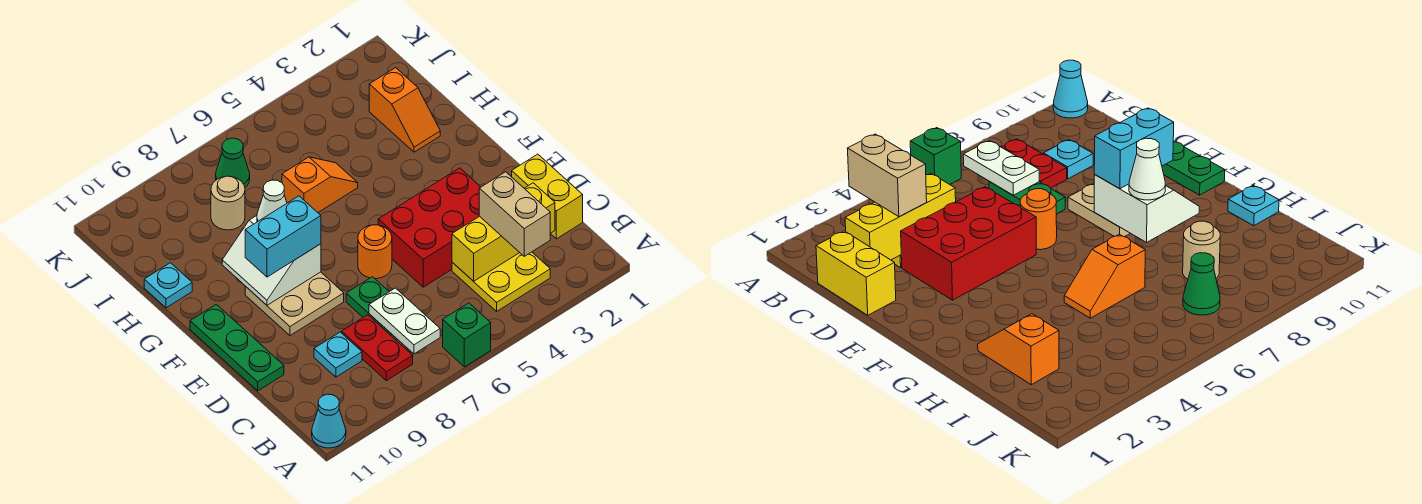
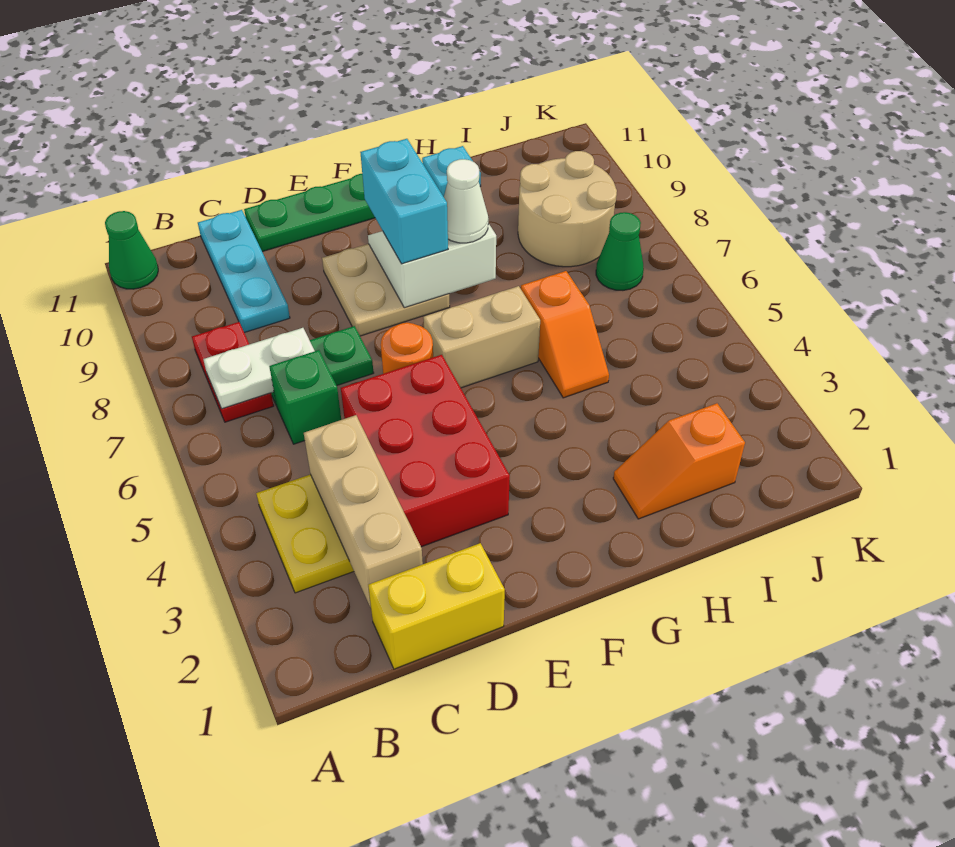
green 1x1 brick [443,303,491,367] -> green 1x1 brick moved to [269,350,341,444]
cyan 1x1 cone [312,394,346,448] -> green 1x1 cone [105,211,158,289]
tan 1x2 brick [479,172,550,256] -> tan 1x2 brick moved to [423,286,540,388]
red 1x2 plate [342,315,413,381] -> red 1x2 plate turned to [192,322,274,422]
yellow 1x3 brick [452,183,555,281] -> tan 1x3 brick [304,415,423,607]
cyan 1x1 plate [314,332,362,377] -> cyan 1x3 plate [198,210,290,333]
tan 1x1 round brick [211,176,245,230] -> tan 2x2 round brick [518,151,617,267]

